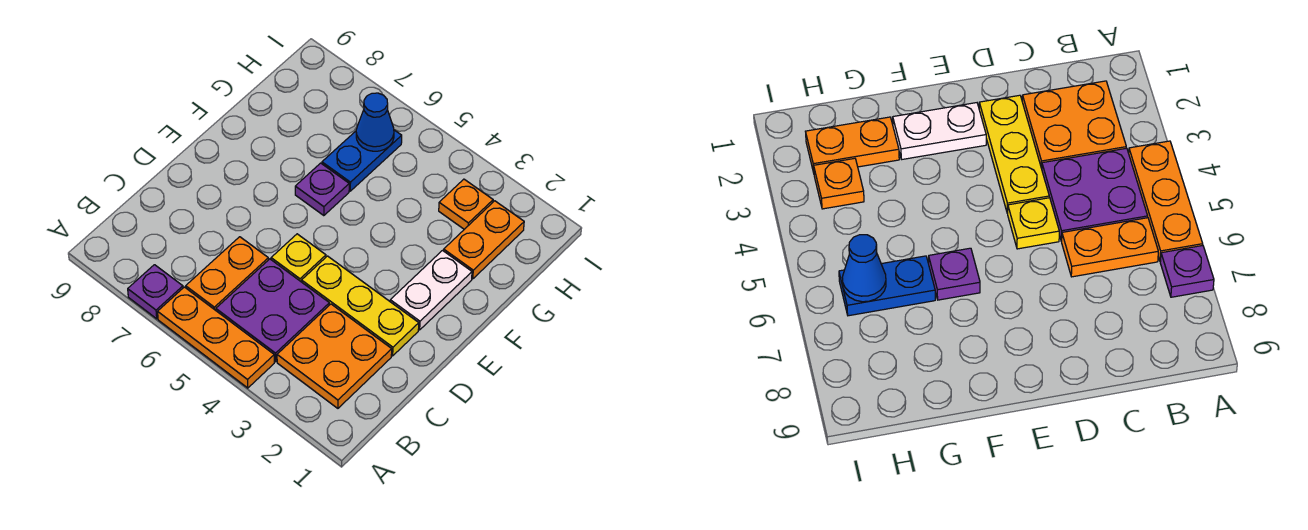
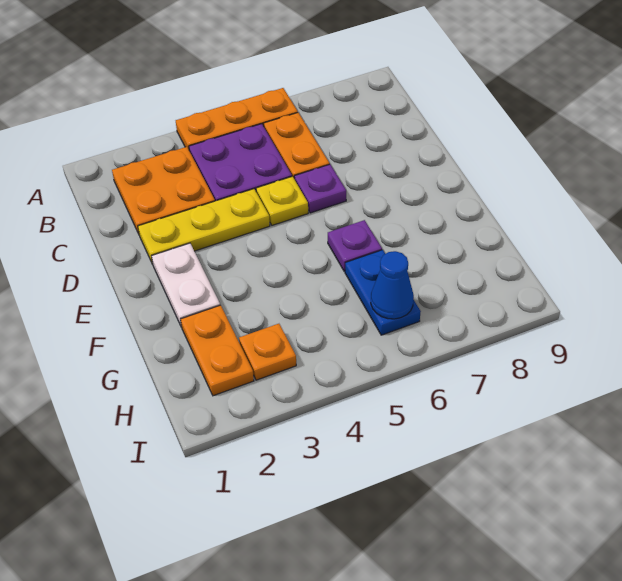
purple 1x1 plate [128,265,183,319] -> purple 1x1 plate moved to [294,164,346,213]

